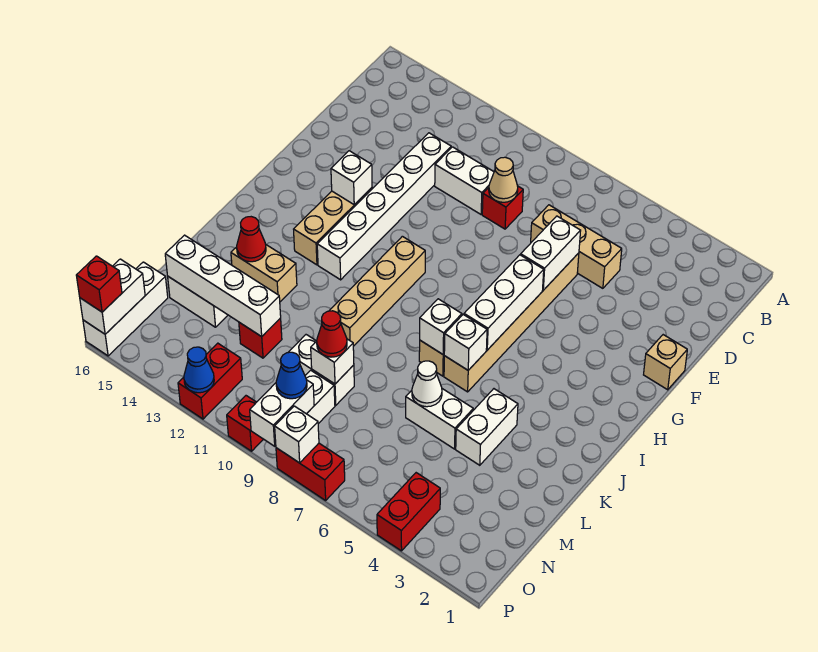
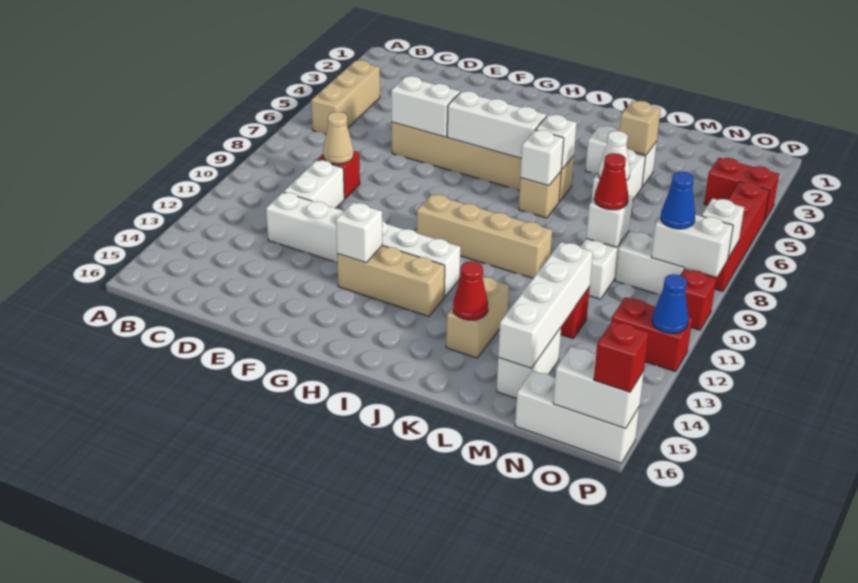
tan 1x3 brick [531,205,622,288] -> tan 1x3 brick moved to [311,60,380,134]
tan 1x1 brick [644,335,687,390] -> tan 1x1 brick moved to [619,101,661,155]
red 1x2 brick [276,443,345,500] -> red 1x4 brick [704,182,770,291]

